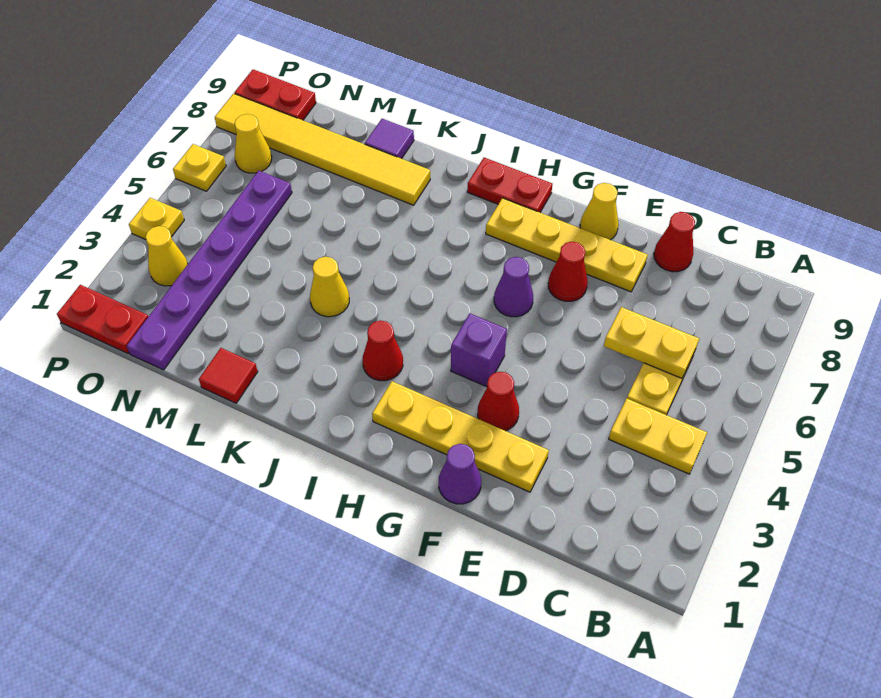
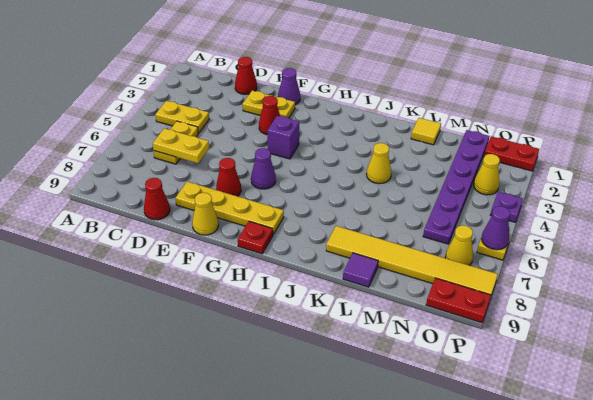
yellow 1x4 plate [372,381,549,492] -> yellow 1x2 plate [243,91,295,118]
red 1x2 plate [467,158,553,212] -> red 1x1 plate [238,221,273,254]
red 1x1 cone [363,321,403,381] -> red 1x1 cone moved to [235,57,257,94]
red 1x1 tile [199,348,258,403] -> yellow 1x1 tile [411,118,441,145]
yellow 1x1 plate [129,198,184,240] -> purple 1x1 plate [490,192,523,222]
none -> purple 1x1 cone [482,206,510,250]

